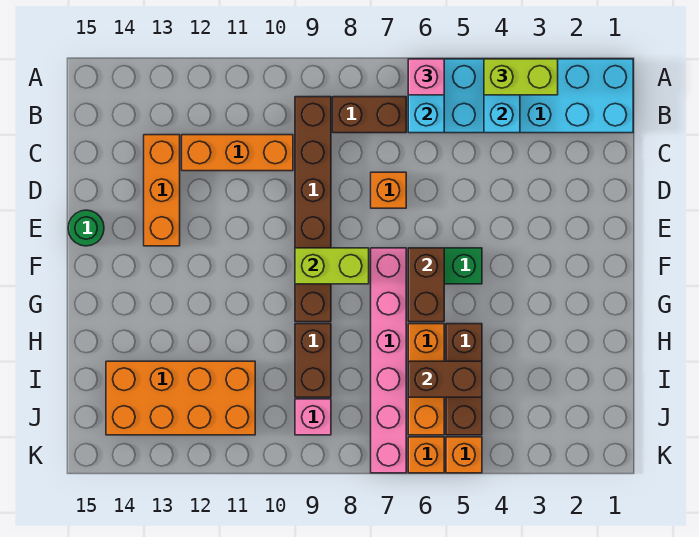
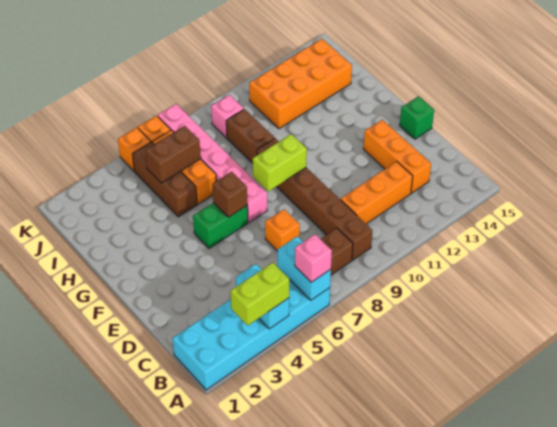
green 1x1 round brick [68,210,104,246] -> green 1x1 brick [400,96,434,139]
brown 1x2 brick [408,248,444,322] -> brown 1x1 brick [212,172,247,217]

